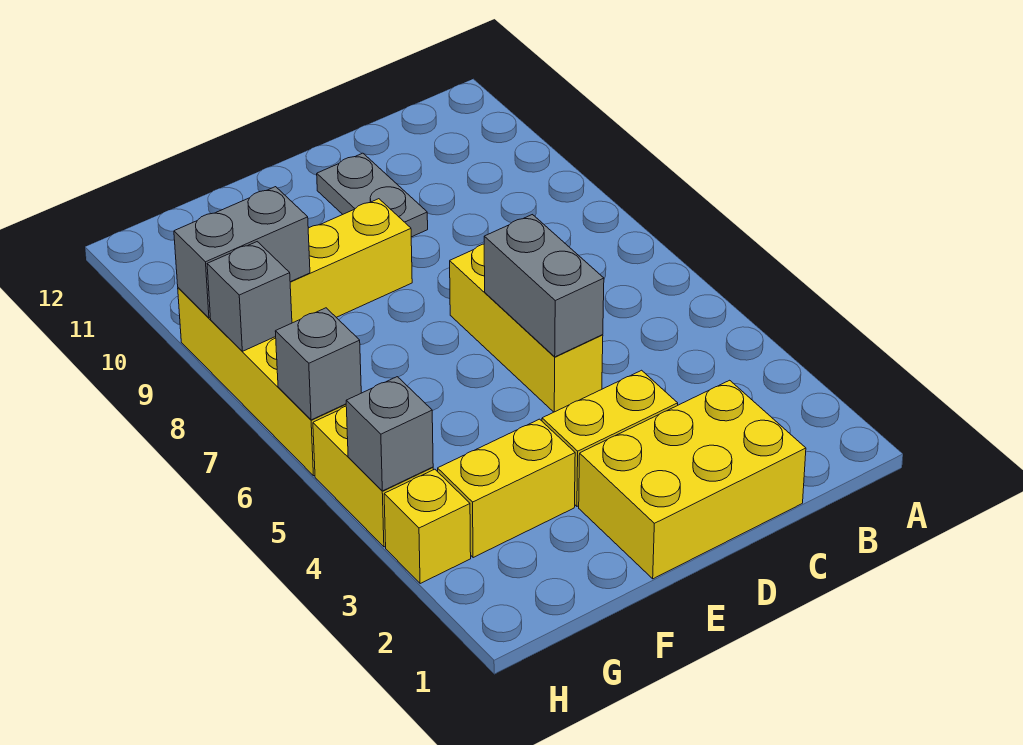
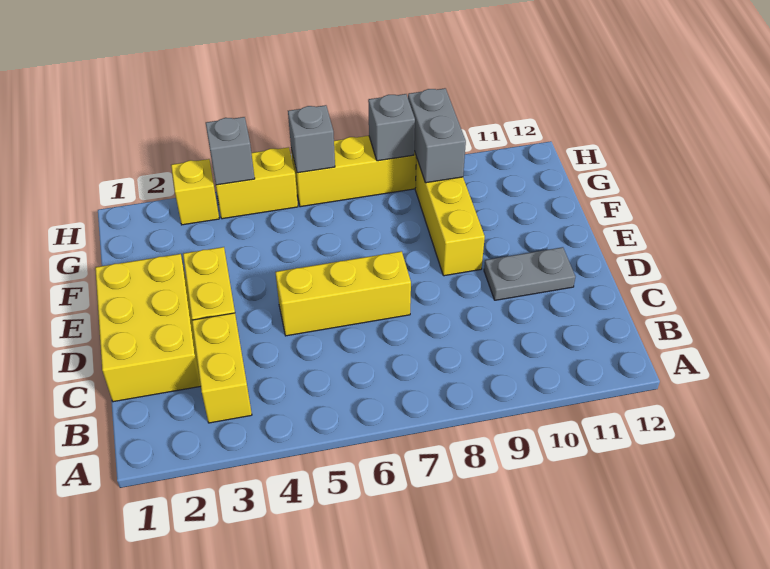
grey 1x2 brick [484,215,604,357] -> none
yellow 1x2 brick [438,419,575,558] -> yellow 1x2 brick moved to [192,313,252,423]

